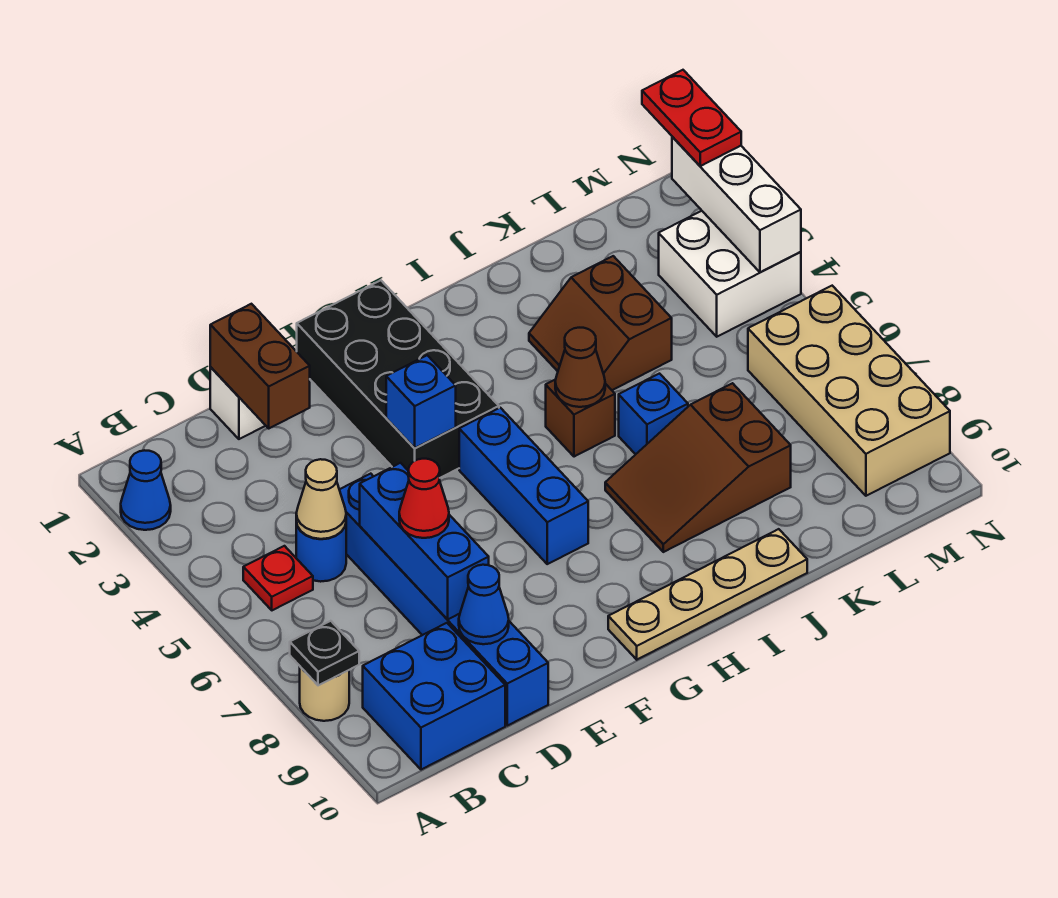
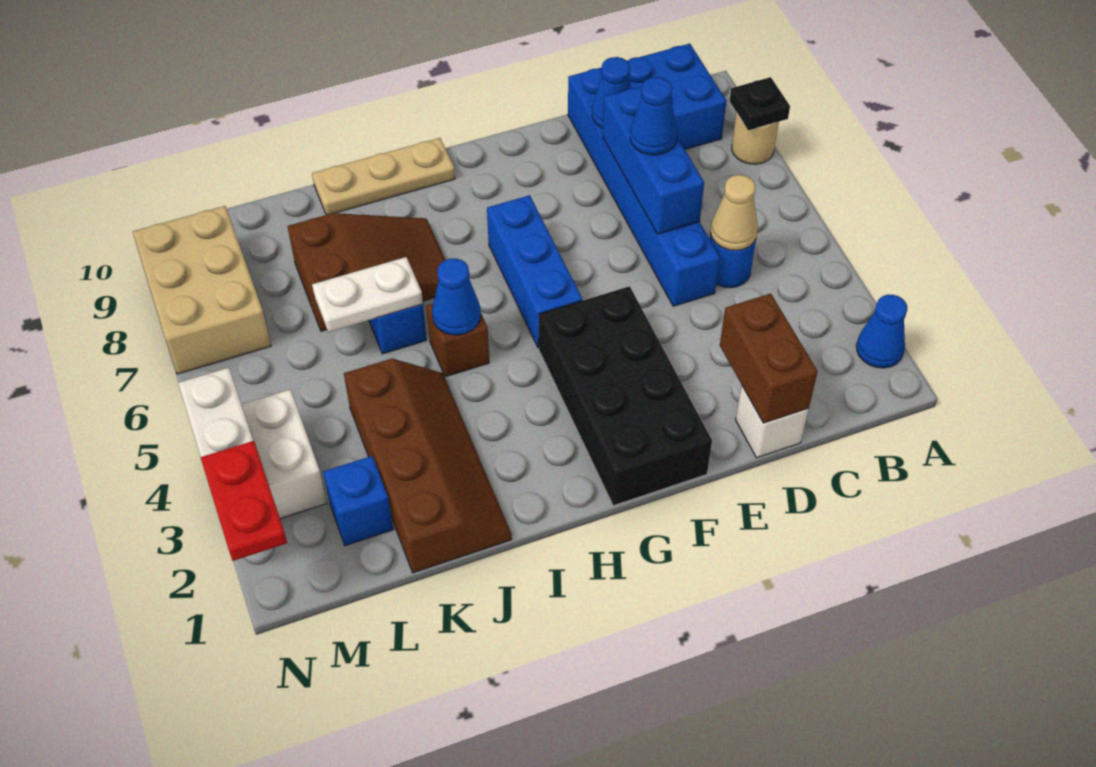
red 1x1 plate [243,546,313,610] -> none
red 1x1 cone [399,459,449,538] -> blue 1x1 cone [630,77,677,155]
blue 1x1 brick [386,355,456,448] -> blue 1x1 brick moved to [323,456,393,546]
tan 1x4 plate [608,529,807,660] -> tan 1x3 plate [312,138,455,215]
brown 1x1 cone [555,328,605,407] -> blue 1x1 cone [432,259,481,335]
brown 2x2 slope [529,256,672,390] -> brown 2x4 slope [344,359,512,573]
none -> white 1x2 plate [312,257,423,332]
tan 2x4 brick [748,286,950,496] -> tan 2x3 brick [133,206,271,374]

